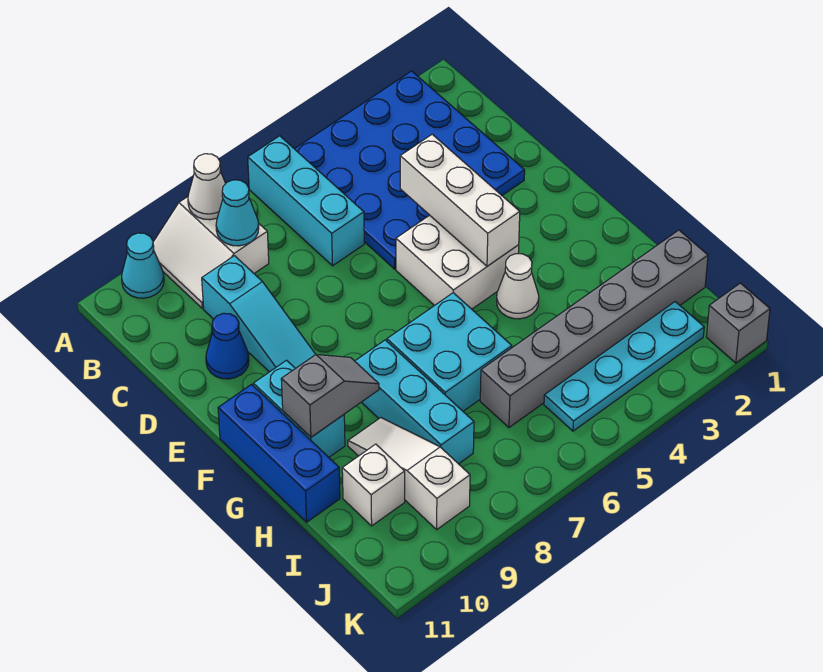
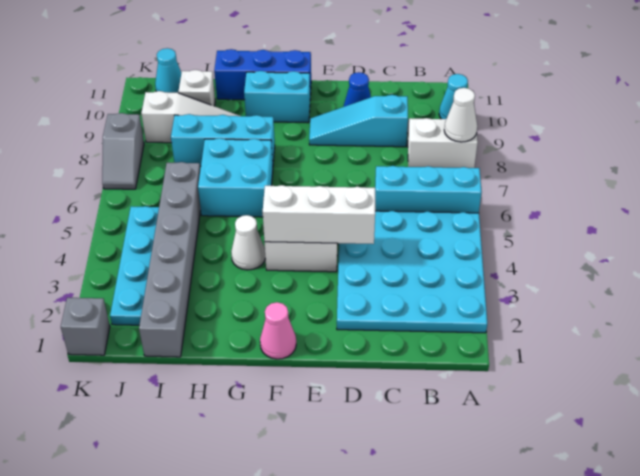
blue 4x4 plate [295,71,525,269] -> cyan 4x4 plate [337,211,487,333]
cyan 1x1 cone [216,180,259,246] -> cyan 1x1 cone moved to [155,48,181,93]
none -> pink 1x1 cone [260,302,296,359]
grey 1x2 slope [281,355,379,437] -> grey 1x2 slope moved to [102,113,144,189]

